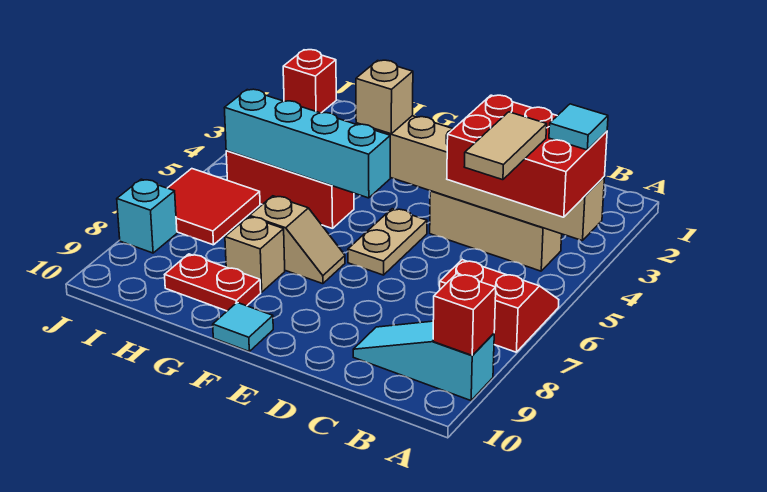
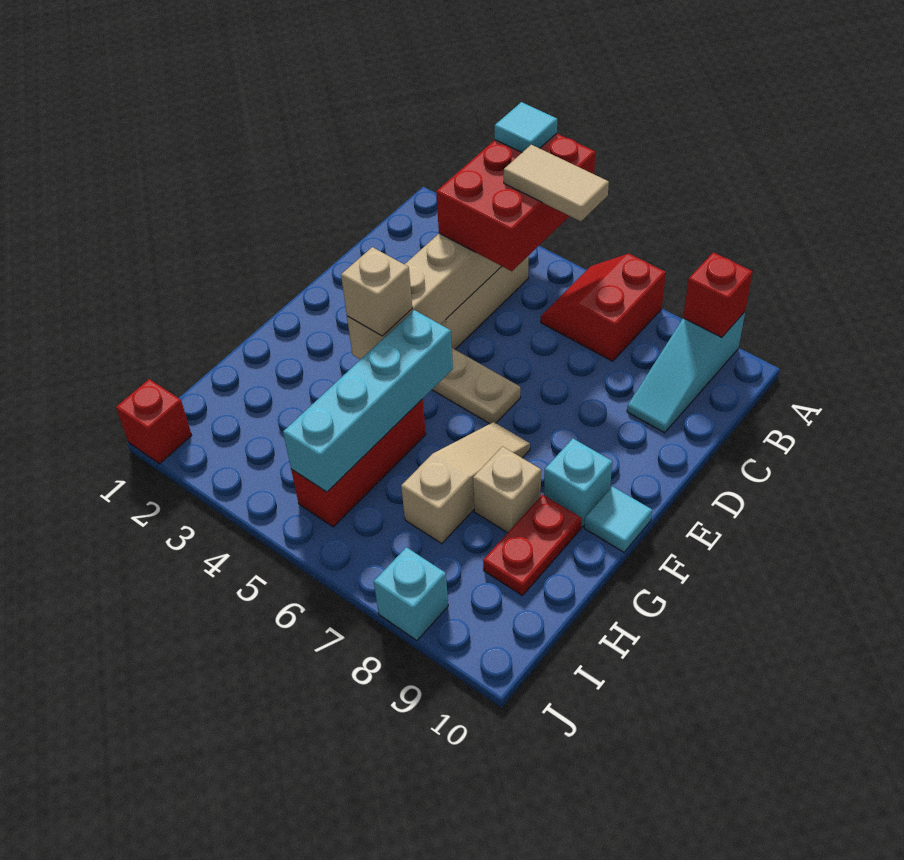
tan 1x2 slope [250,196,345,284] -> tan 1x3 slope [401,422,530,544]
none -> cyan 1x1 brick [544,439,612,527]
red 2x2 tile [168,169,260,245] -> none

